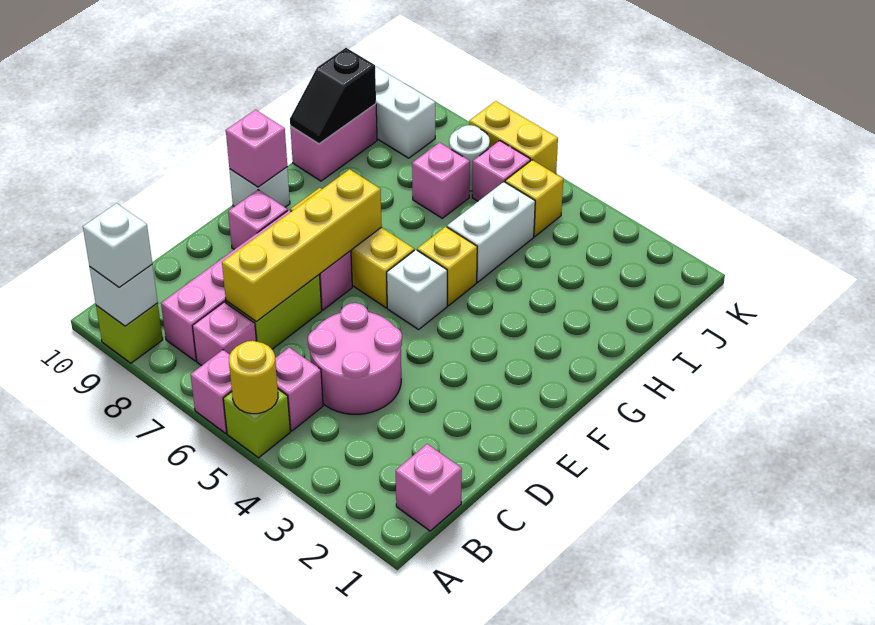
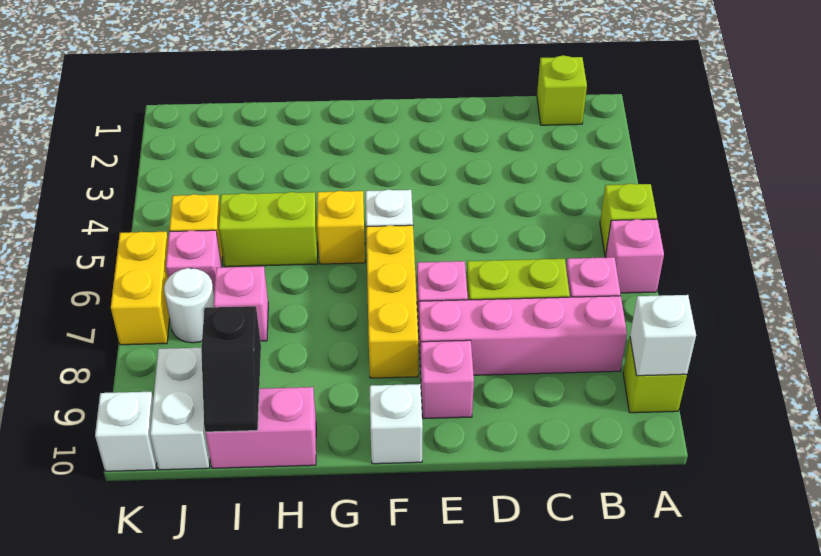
yellow 1x1 round brick [229,341,278,414] -> none
white 1x1 brick [83,203,152,287] -> white 1x1 brick moved to [95,392,157,471]
pink 1x1 brick [396,444,462,531] -> lime 1x1 brick [537,55,587,125]
pink 1x1 brick [275,348,323,431] -> none
pink 2x2 round brick [308,303,402,414] -> none
yellow 1x4 brick [222,169,382,322] -> none
pink 1x1 brick [226,110,287,187] -> none
white 1x2 brick [447,182,535,282] -> lime 1x2 brick [219,192,318,267]
black 1x2 slope [290,48,376,144] -> black 1x2 slope turned to [201,306,261,432]

